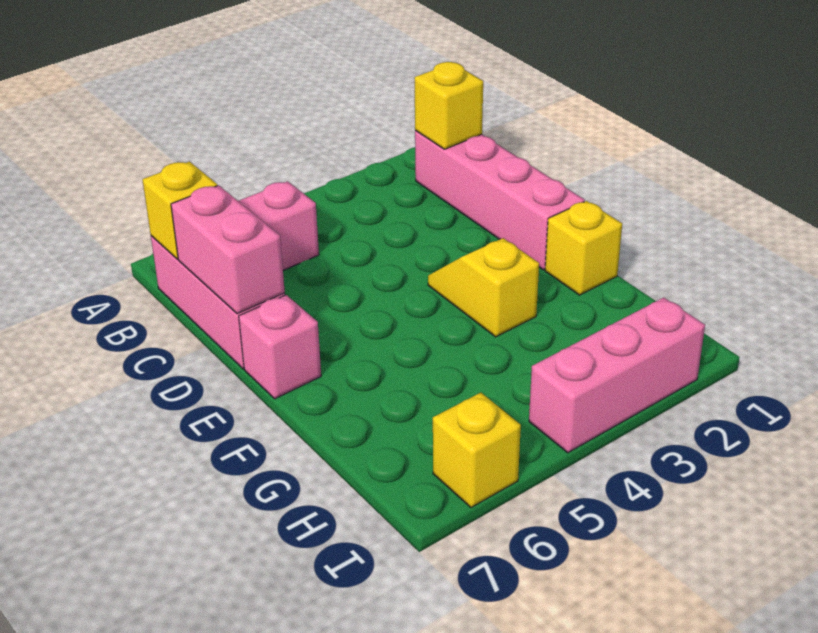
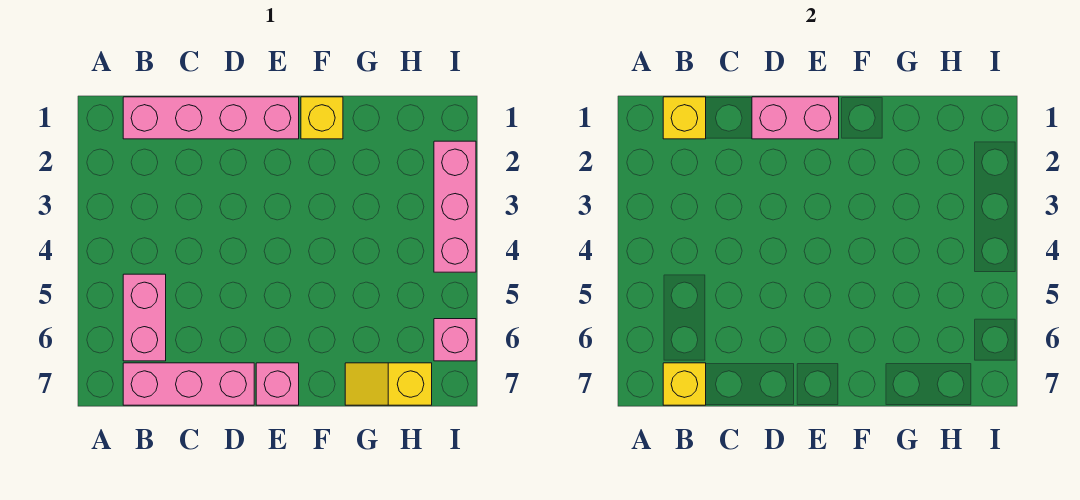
pink 1x2 brick [171,185,285,314] -> pink 1x2 brick moved to [752,97,839,139]
yellow 1x2 slope [428,238,539,337] -> yellow 1x2 slope moved to [345,363,432,405]
yellow 1x1 brick [433,393,521,507] -> pink 1x1 brick [434,319,476,361]

